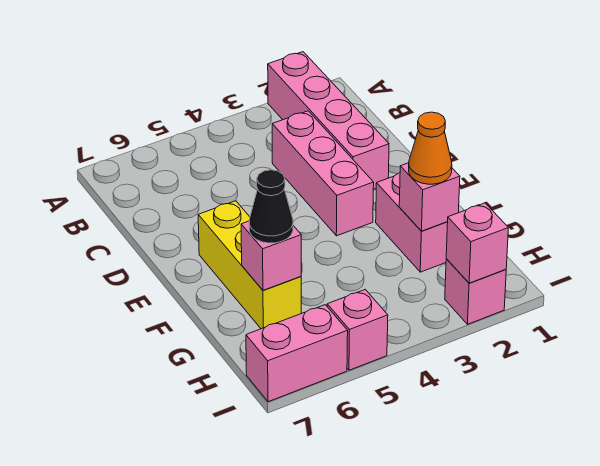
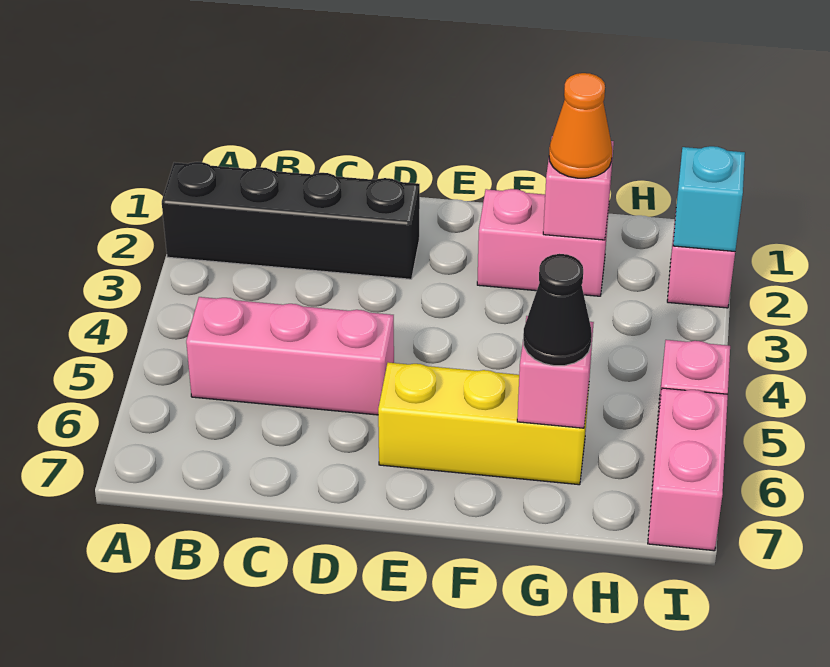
pink 1x4 brick [268,52,389,189] -> black 1x4 brick [162,162,420,279]
pink 1x3 brick [272,111,374,236] -> pink 1x3 brick moved to [186,297,394,415]
pink 1x1 brick [446,203,508,283] -> cyan 1x1 brick [673,146,745,251]

